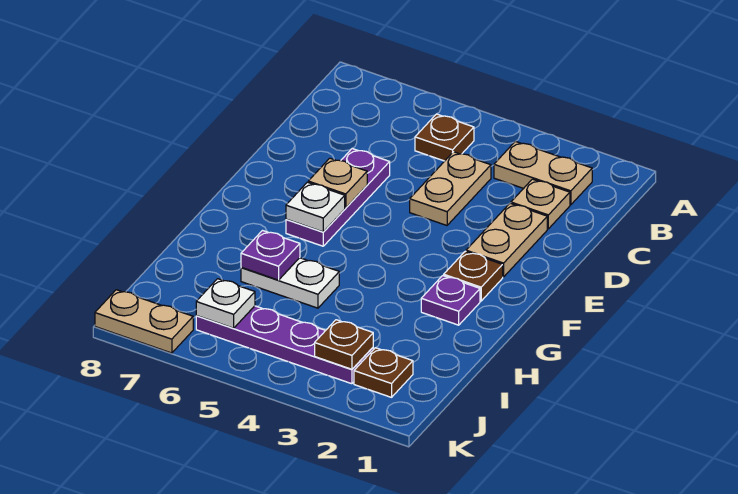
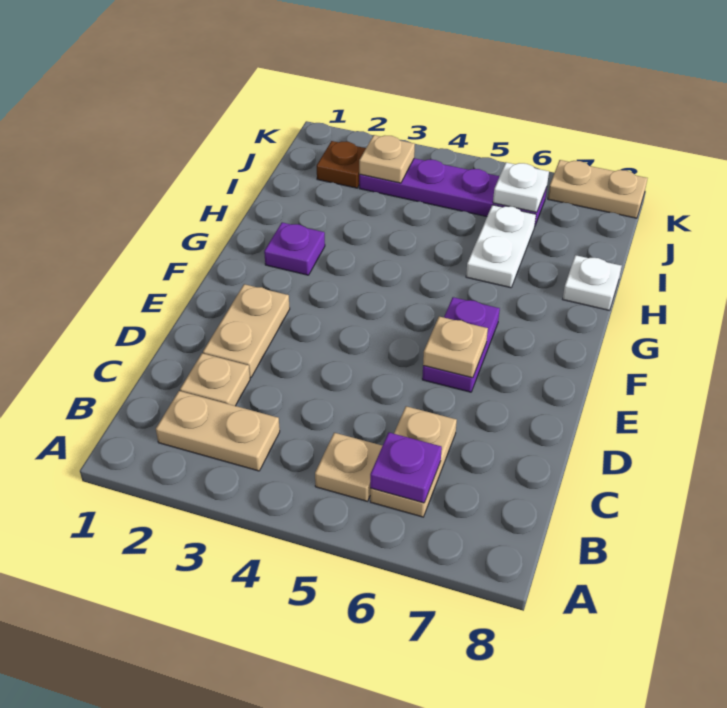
brown 1x1 plate [415,114,474,161] -> tan 1x1 plate [315,433,382,501]
tan 1x2 plate [410,152,491,225] -> tan 1x2 plate moved to [370,406,457,517]
purple 1x3 plate [286,148,390,246] -> purple 1x2 plate [422,297,500,392]
brown 1x1 plate [444,252,503,301] -> none
white 1x1 plate [286,182,345,232] -> white 1x1 plate moved to [563,255,621,310]
white 1x2 plate [241,258,339,308] -> white 1x2 plate turned to [466,205,536,288]
purple 1x1 plate [241,231,300,280] -> purple 1x1 plate moved to [370,433,442,503]
brown 1x1 plate [315,320,373,369] -> tan 1x1 plate [359,135,415,183]

